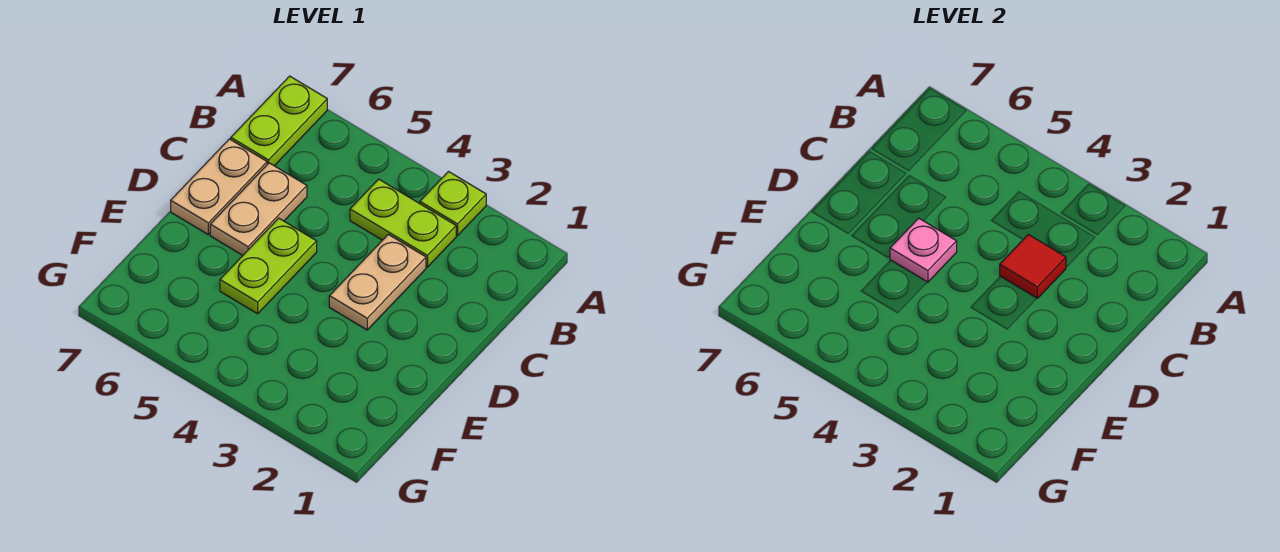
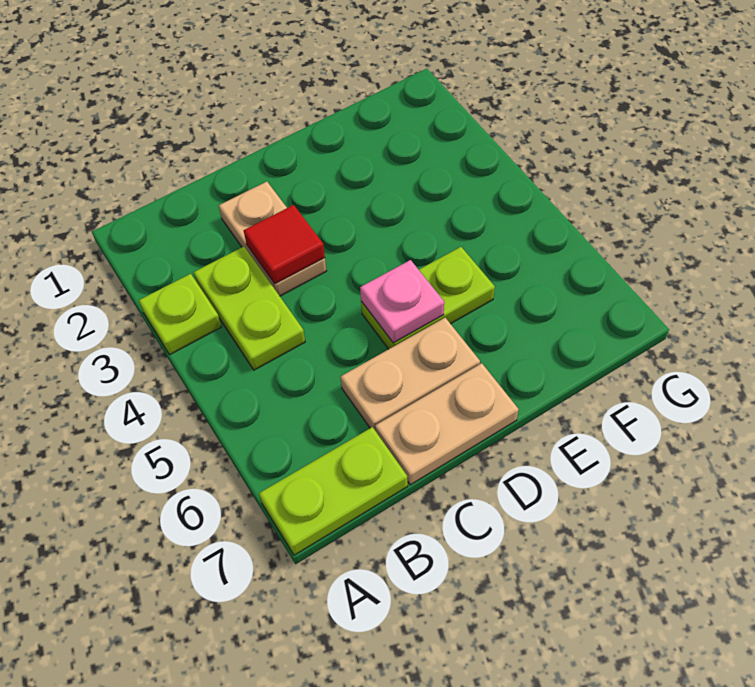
tan 1x2 plate [329,234,426,330] -> tan 1x2 plate turned to [219,182,326,296]

